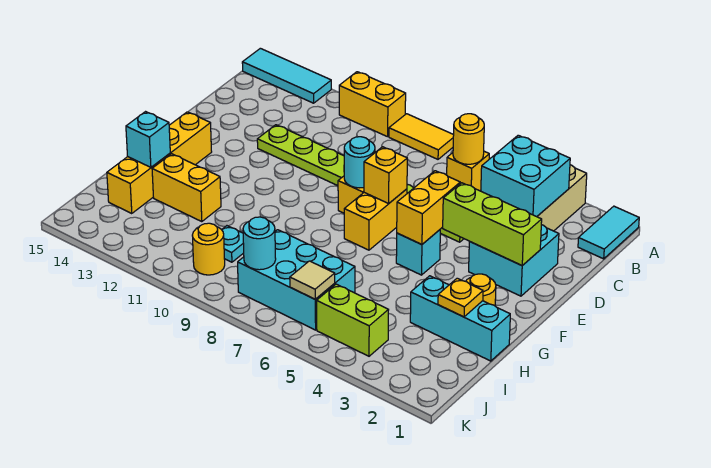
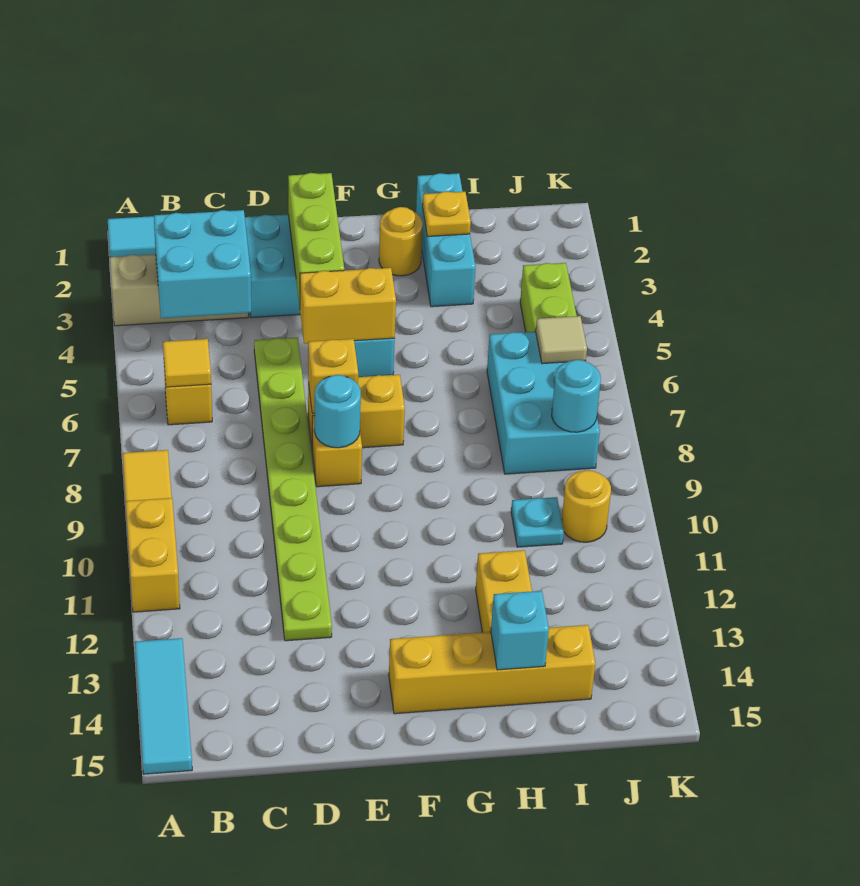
yellow 1x1 round brick [453,114,484,164] -> yellow 1x1 tile [163,339,211,387]

